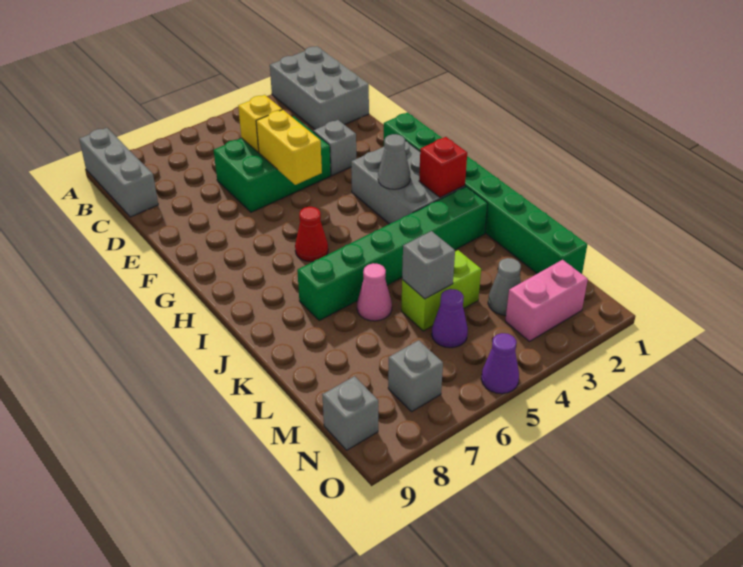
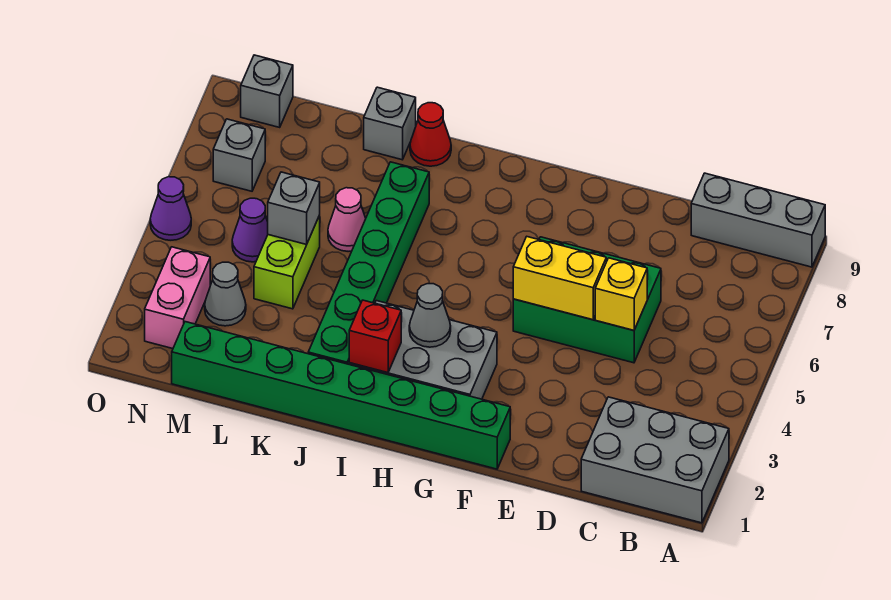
green 2x3 brick [214,116,331,212] -> green 2x3 brick turned to [513,237,661,363]
grey 1x1 brick [313,120,356,176] -> grey 1x1 brick moved to [364,87,416,160]
red 1x1 cone [295,207,328,262] -> red 1x1 cone moved to [410,103,451,166]

